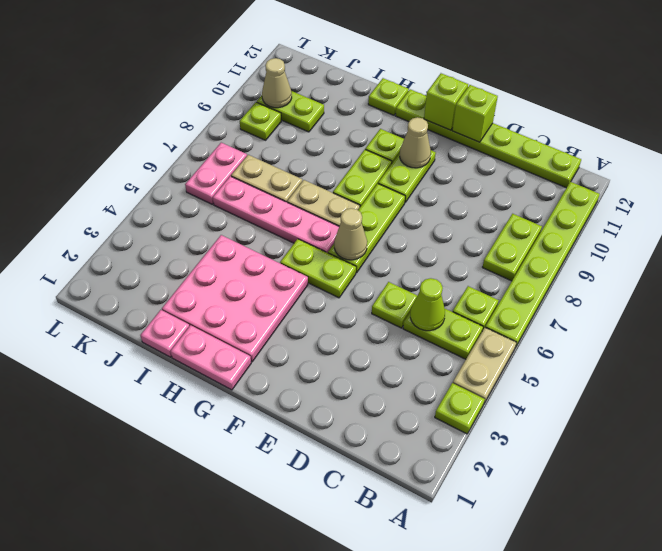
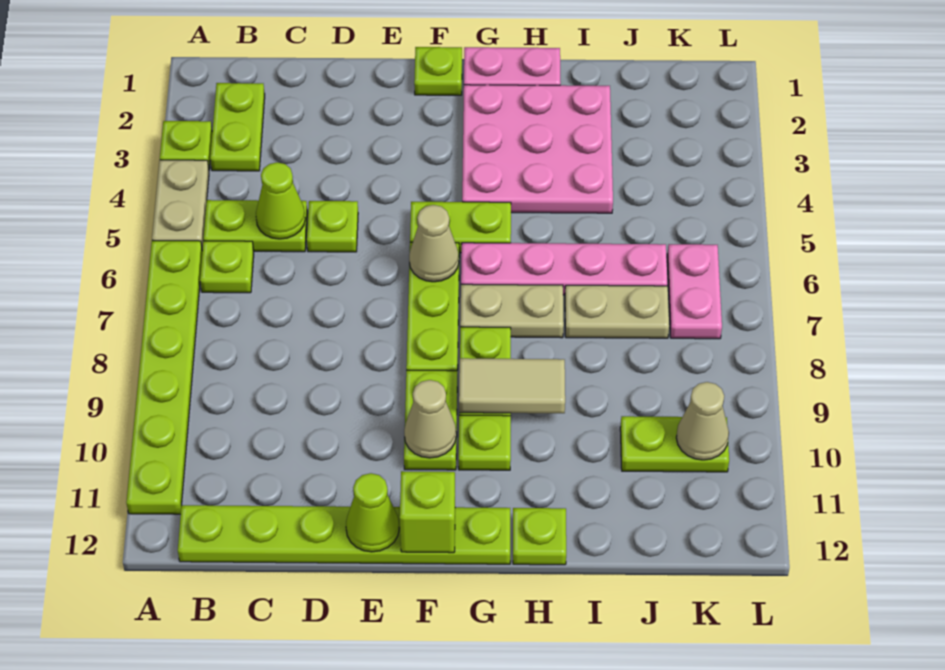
lime 1x2 plate [482,214,542,281] -> lime 1x2 plate moved to [210,83,265,171]
lime 1x1 brick [452,85,498,142] -> lime 1x1 cone [346,473,399,552]
none -> tan 1x2 tile [459,358,565,413]
pink 1x1 plate [140,310,189,357] -> none
lime 1x1 plate [240,102,281,140] -> lime 1x1 plate moved to [414,47,462,95]

